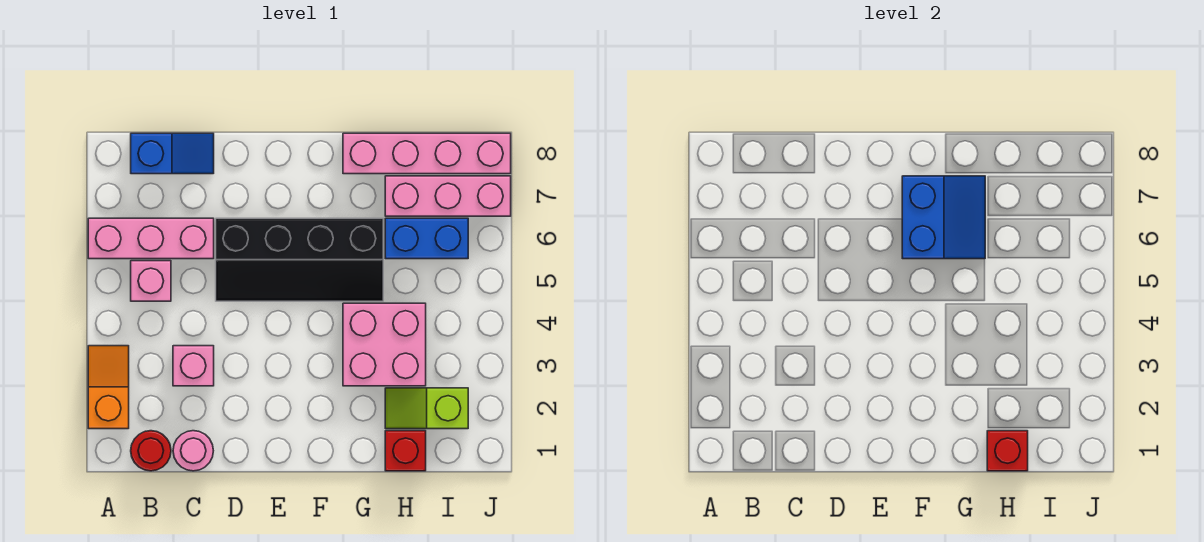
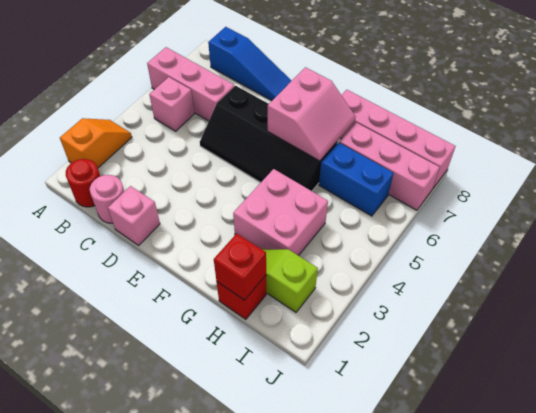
blue 1x2 slope [131,133,214,174] -> blue 1x3 slope [208,27,291,101]
pink 1x1 brick [173,346,214,386] -> pink 1x1 brick moved to [108,186,160,245]
blue 2x2 slope [902,176,985,259] -> pink 2x2 slope [268,67,356,161]

